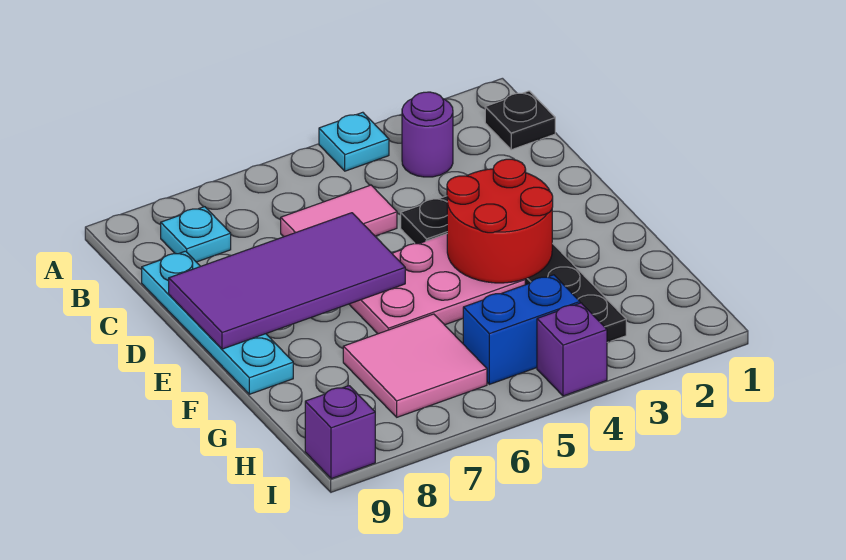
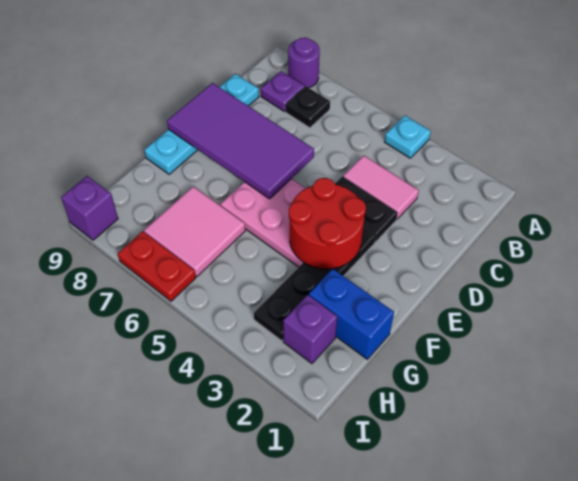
black 1x1 plate [485,91,555,150] -> black 1x1 plate moved to [286,86,330,128]
purple 1x1 round brick [402,92,453,177] -> purple 1x1 round brick moved to [288,38,320,88]
cyan 1x1 plate [161,207,231,262] -> purple 1x1 plate [261,71,305,112]
pink 1x2 tile [281,185,397,237] -> pink 1x2 tile moved to [343,156,419,219]
blue 1x2 brick [463,275,580,384] -> blue 1x2 brick moved to [309,269,394,359]
purple 1x1 brick [537,303,607,396] -> purple 1x1 brick moved to [283,295,337,364]
none -> red 1x2 plate [118,231,196,301]

